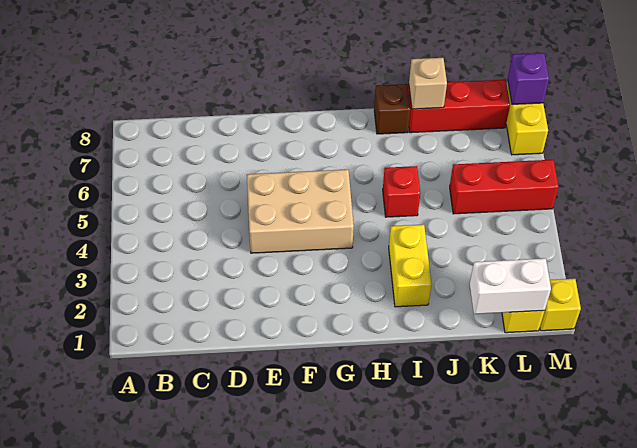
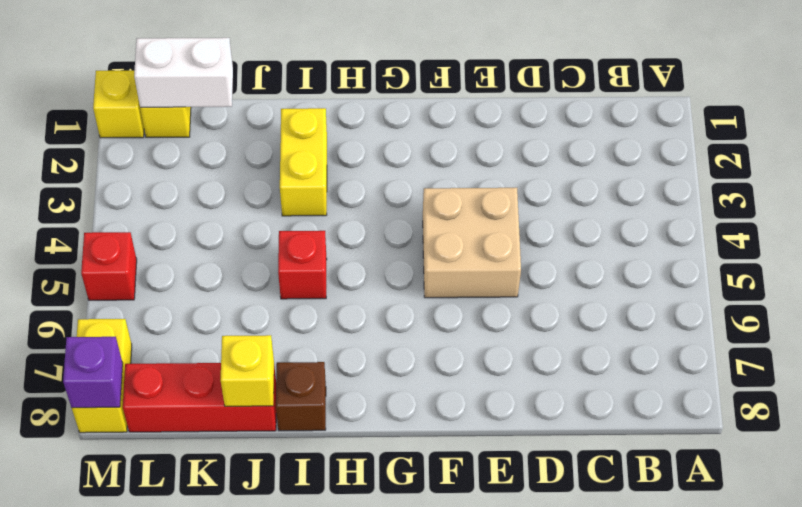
tan 2x3 brick [247,169,354,253] -> tan 2x2 brick [423,188,521,298]
tan 1x1 brick [409,58,447,109] -> yellow 1x1 brick [221,335,274,406]
red 1x3 brick [450,160,559,214] -> red 1x1 brick [81,232,137,300]

